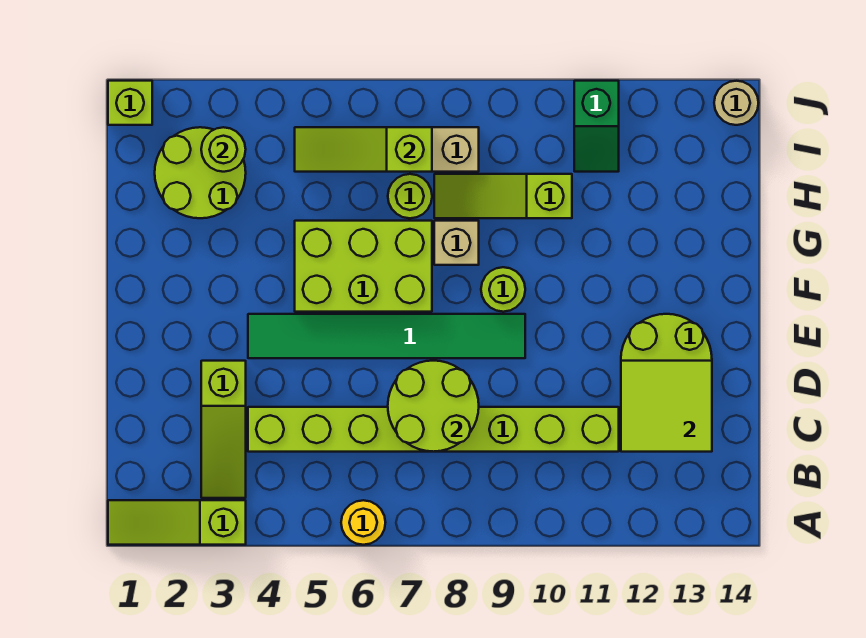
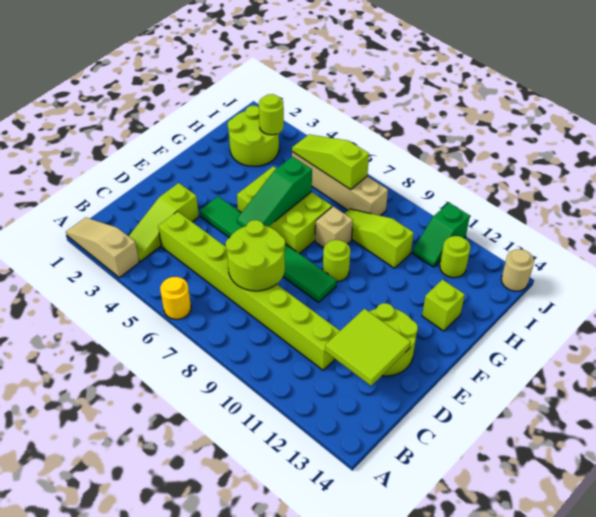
lime 1x3 slope [108,500,246,545] -> tan 1x3 slope [66,217,139,278]
none -> green 1x3 slope [237,157,312,227]
lime 1x1 round brick [388,174,432,218] -> lime 1x1 round brick moved to [440,236,471,278]
lime 1x1 brick [108,81,152,125] -> lime 1x1 brick moved to [422,280,465,331]

